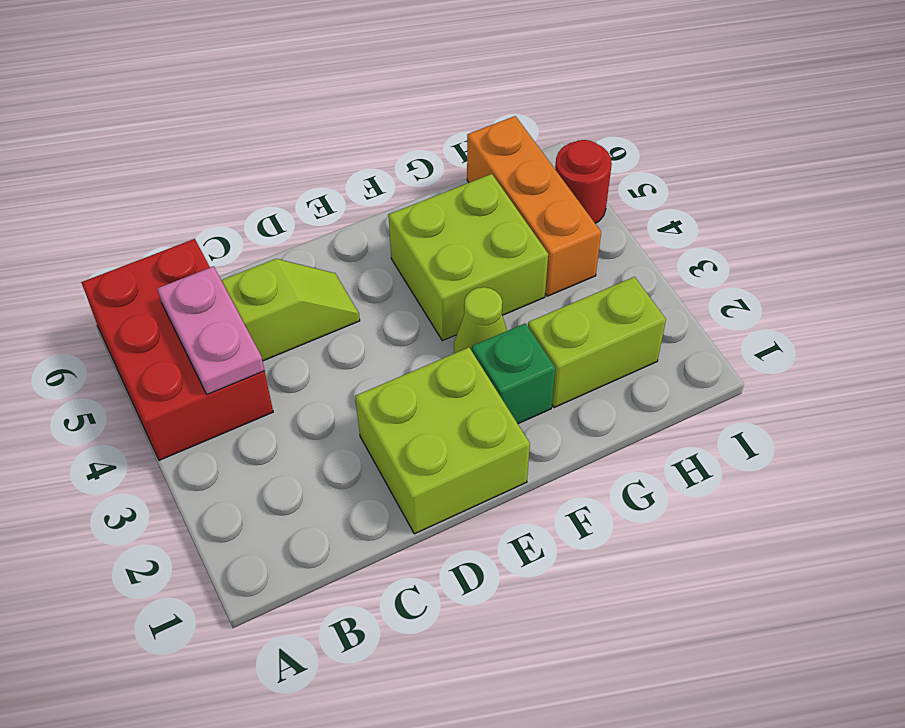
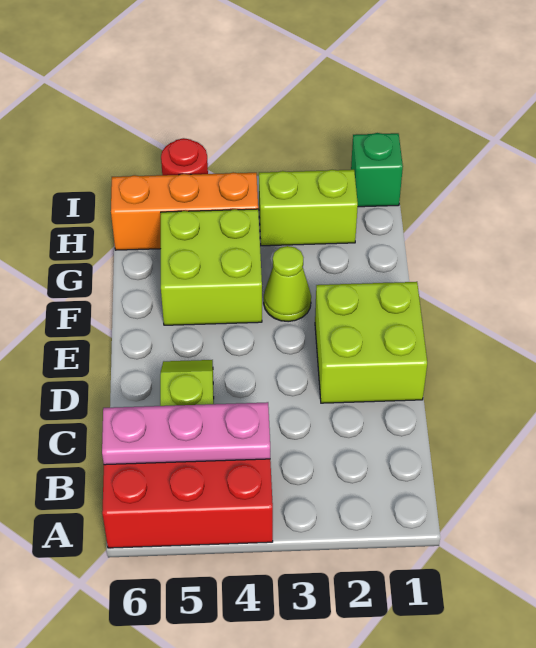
pink 1x2 plate [157,266,264,394] -> pink 1x3 plate [102,402,270,465]
green 1x1 brick [472,323,555,424] -> green 1x1 brick moved to [351,133,403,207]
lime 1x2 brick [528,277,666,408] -> lime 1x2 brick turned to [259,170,358,246]

